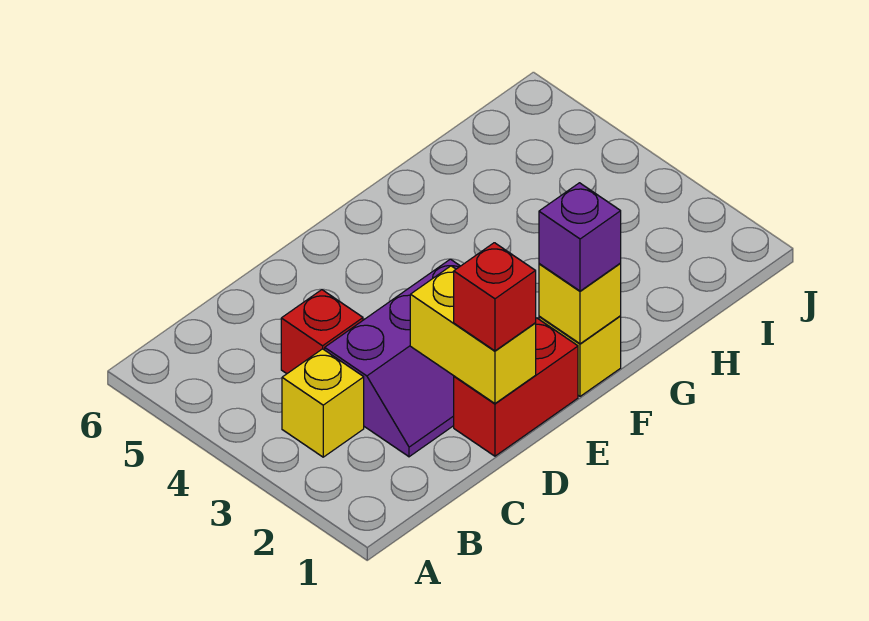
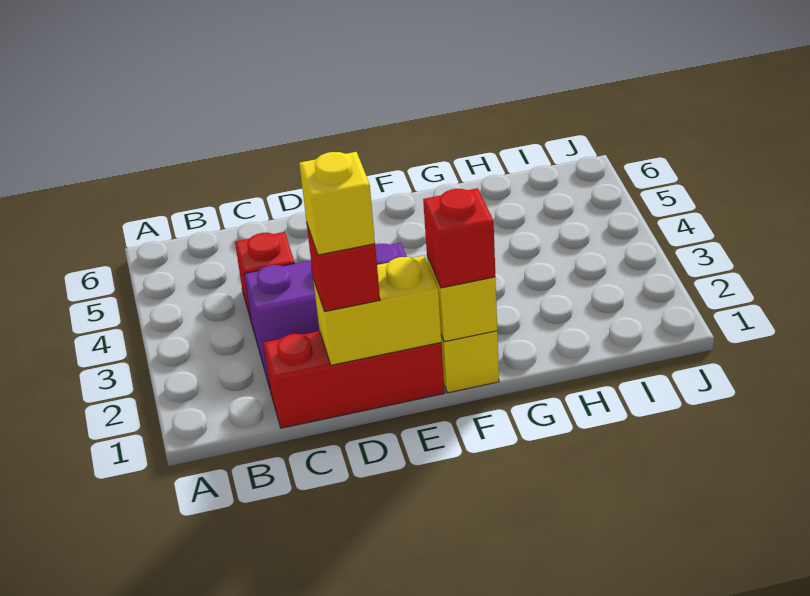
yellow 1x1 brick [282,349,364,457] -> yellow 1x1 brick moved to [299,152,375,255]
red 1x2 brick [454,318,578,456] -> red 1x3 brick [264,331,445,428]
yellow 1x2 brick [410,266,536,403] -> yellow 1x2 brick turned to [313,256,441,365]
purple 1x1 brick [539,183,621,291] -> red 1x1 brick [423,188,495,288]

